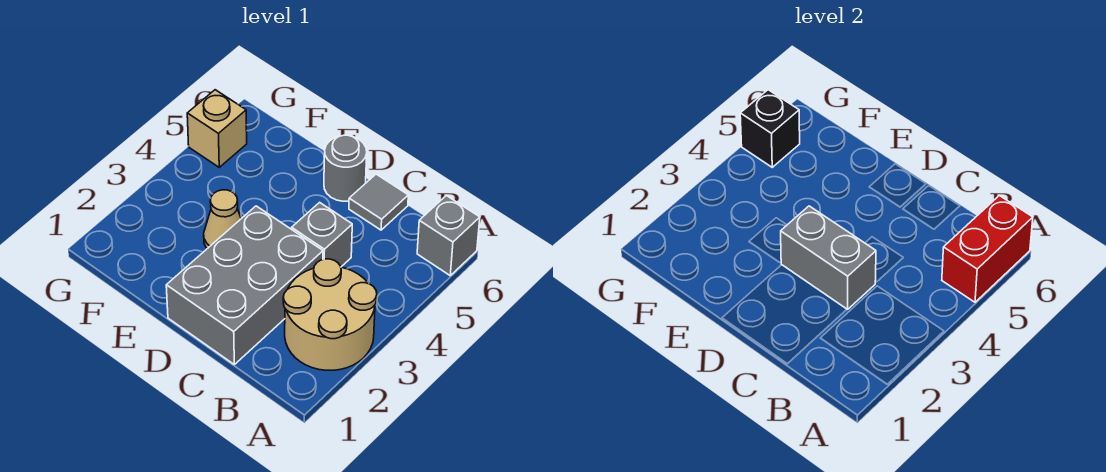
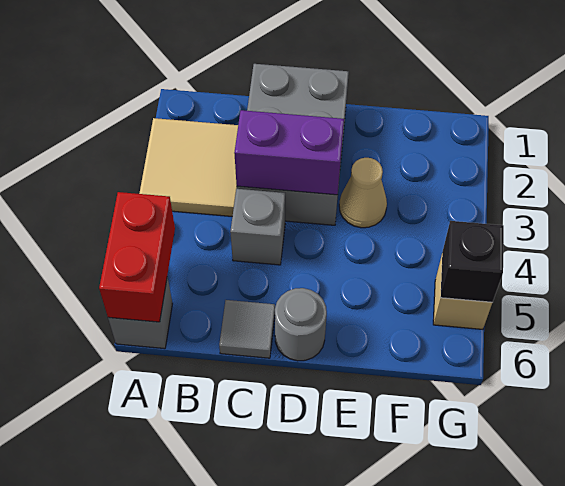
tan 2x2 round brick [283,259,377,370] -> tan 2x2 tile [139,118,238,216]
grey 1x2 brick [781,206,876,309] -> purple 1x2 brick [234,110,344,195]

